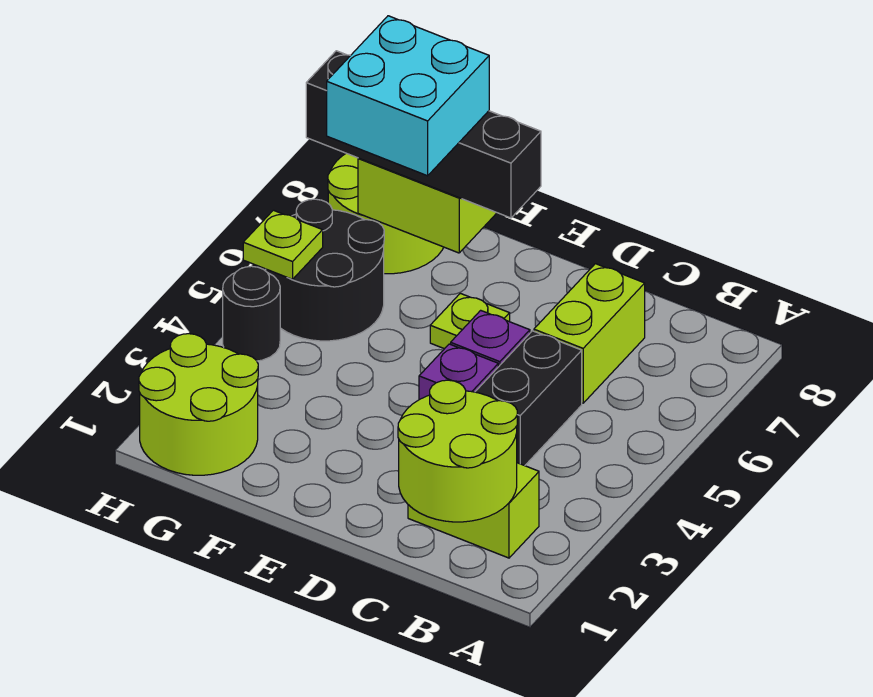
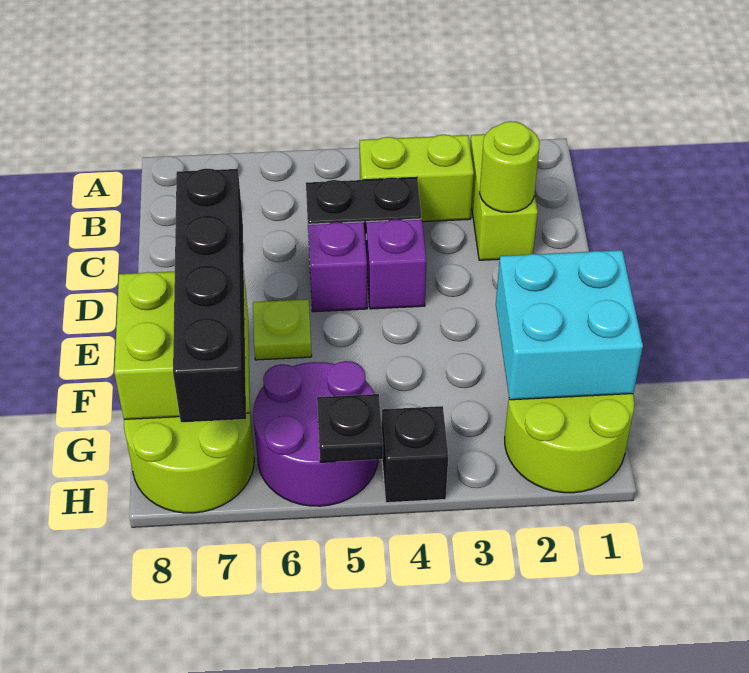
lime 2x2 round brick [398,380,517,522] -> lime 1x1 round brick [480,121,540,212]
lime 1x2 brick [534,264,645,403] -> lime 1x2 brick moved to [360,135,474,222]
cyan 2x2 brick [327,16,489,176] -> cyan 2x2 brick moved to [496,250,643,400]
black 2x2 round brick [266,199,384,341] -> purple 2x2 round brick [253,361,378,506]
black 1x1 round brick [223,266,280,361] -> black 1x1 brick [382,406,448,503]
lime 1x1 plate [243,210,323,279] -> black 1x1 plate [317,394,383,462]

